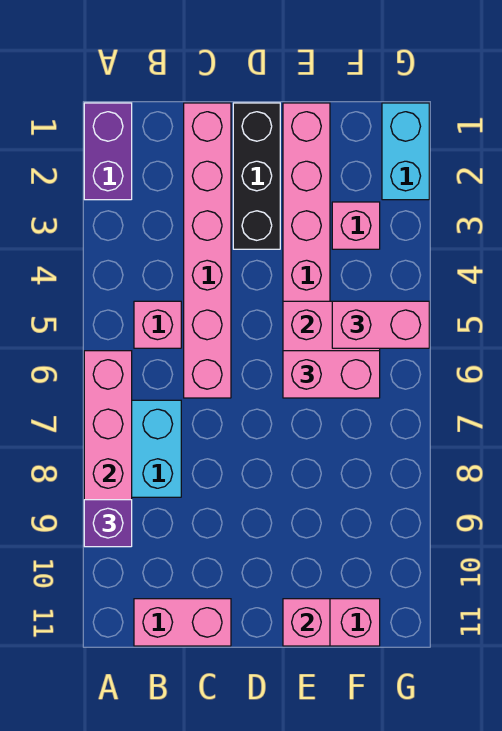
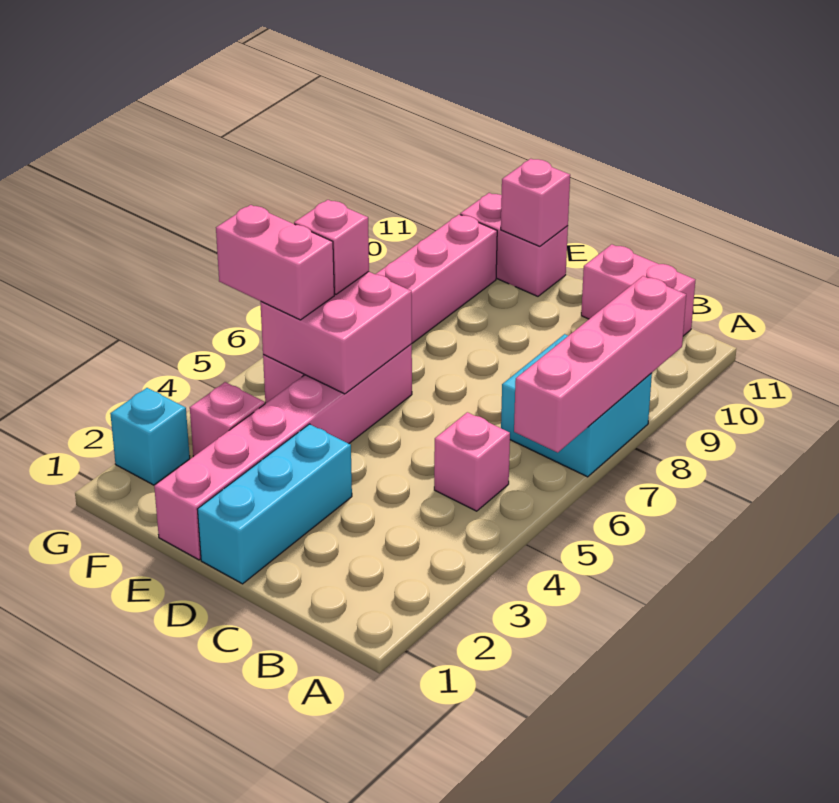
purple 1x2 brick [84,103,132,200] -> none
purple 1x1 brick [84,500,132,547] -> none
pink 1x6 brick [184,103,231,398] -> pink 1x6 brick moved to [263,214,497,404]
black 1x3 brick [233,103,280,249] -> cyan 1x3 brick [197,424,352,584]
pink 1x2 brick [283,351,380,398] -> pink 1x1 brick [294,200,369,294]
cyan 1x2 brick [382,103,429,200] -> cyan 1x1 brick [110,388,190,485]

